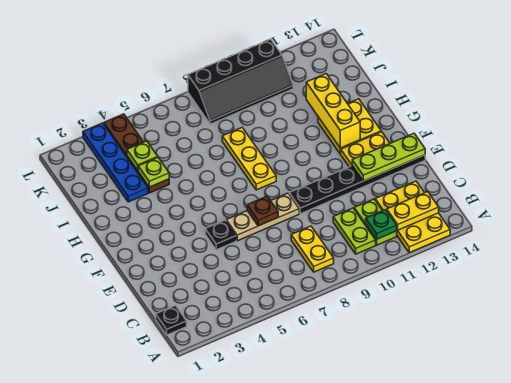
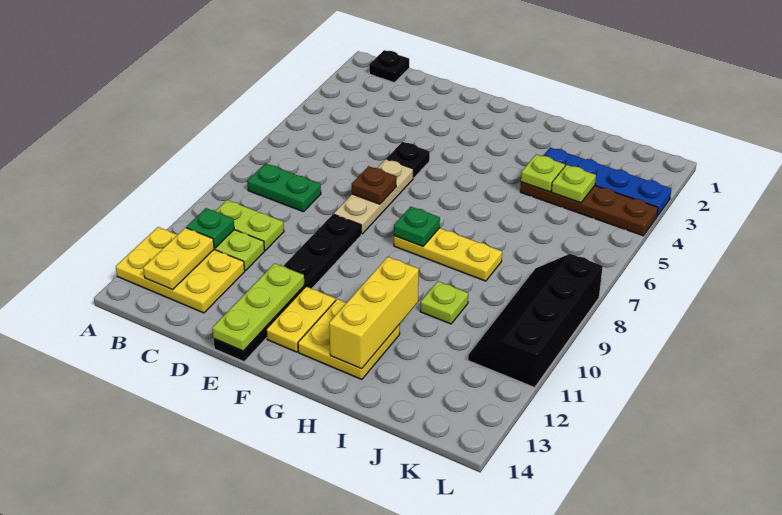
yellow 1x2 plate [291,226,334,272] -> green 1x2 plate [247,163,321,212]
none -> green 1x1 plate [394,207,440,246]
yellow 1x3 brick [306,74,360,148] -> yellow 1x3 brick turned to [329,257,419,369]
none -> lime 1x1 plate [420,281,468,324]

